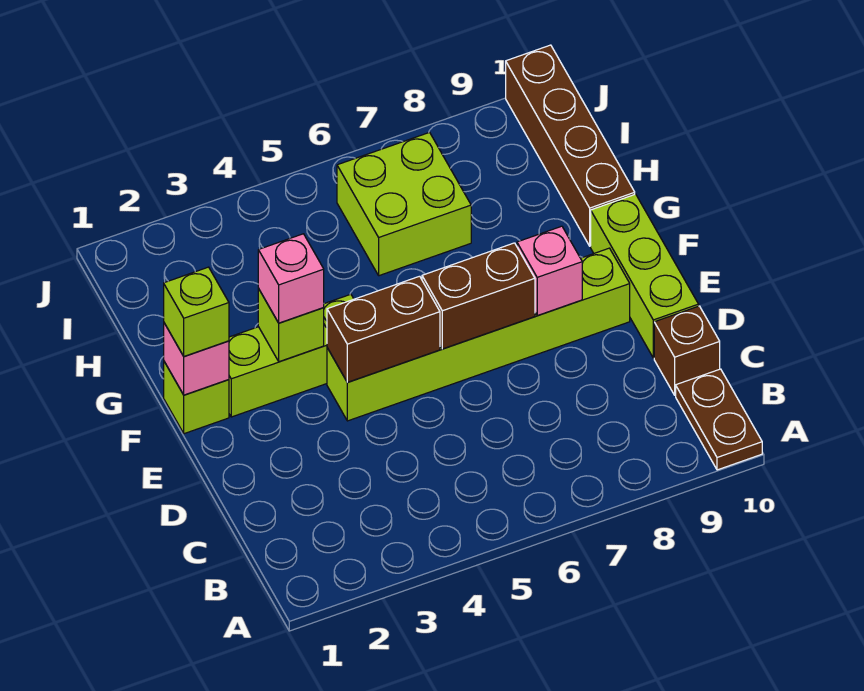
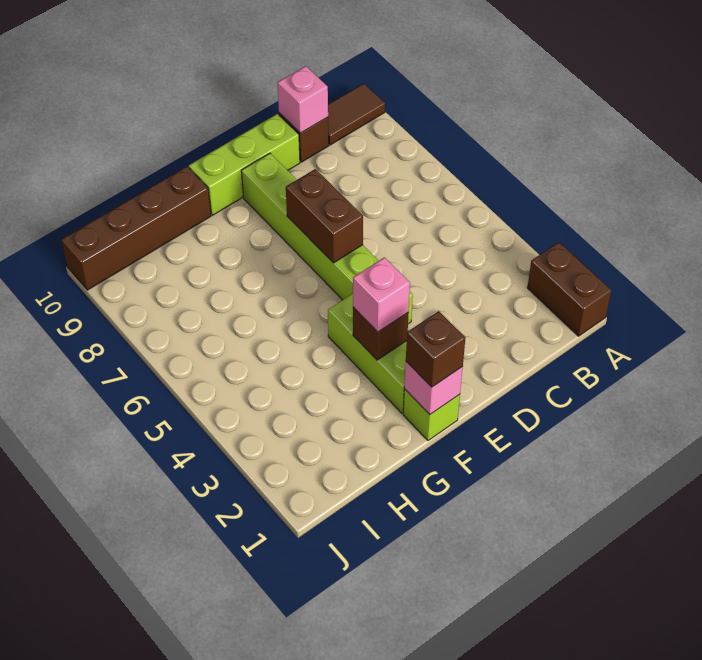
brown 1x2 plate [676,369,762,470] -> brown 1x2 tile [328,83,385,145]
brown 1x2 brick [327,276,440,382] -> brown 1x2 brick moved to [527,242,611,336]
pink 1x1 brick [517,226,582,316] -> pink 1x1 brick moved to [277,66,328,133]
lime 1x1 brick [164,267,229,356] -> brown 1x1 brick [406,311,465,387]
lime 1x1 brick [258,288,324,362] -> brown 1x1 brick [353,307,409,360]
lime 2x2 brick [337,133,471,276] -> none

